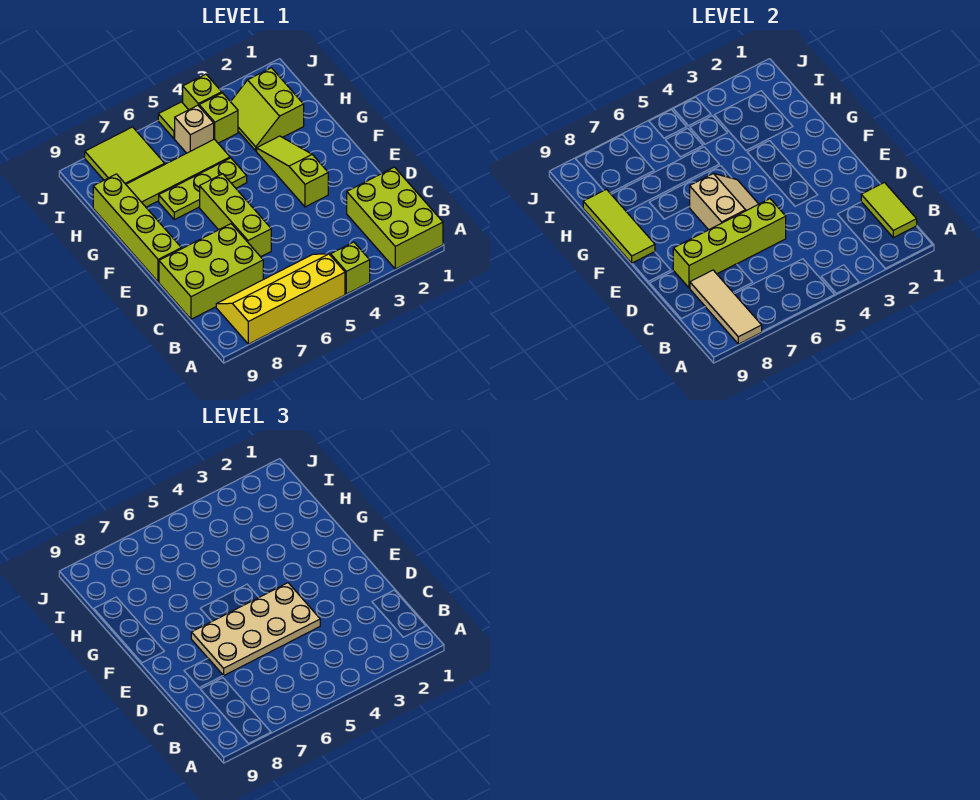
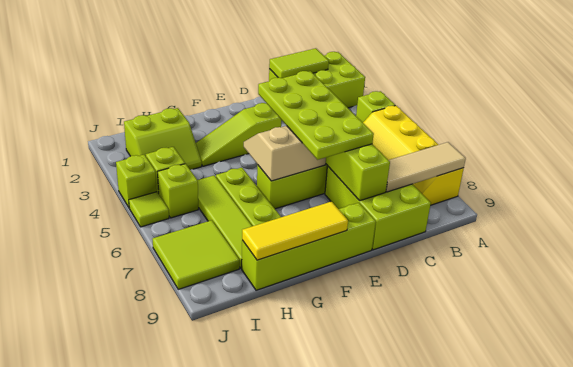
tan 2x4 plate [191,583,320,676] -> lime 2x4 plate [258,71,374,160]
lime 1x3 tile [583,189,655,263] -> yellow 1x3 tile [242,202,348,260]
tan 1x1 brick [175,105,214,153] -> lime 1x1 brick [158,164,198,218]

